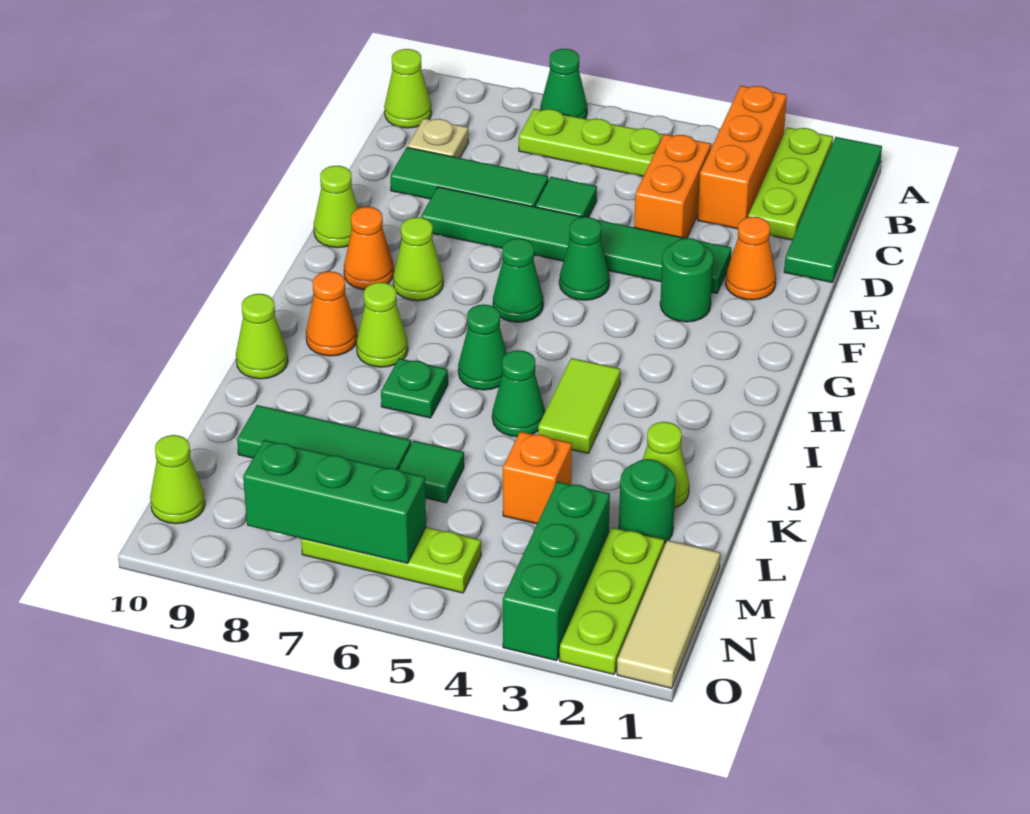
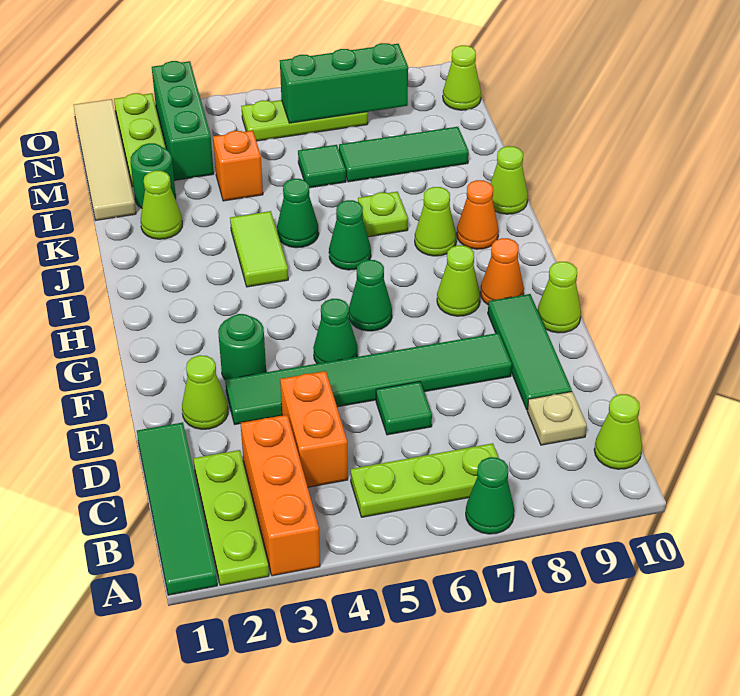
green 1x3 tile [390,147,548,207] -> green 1x3 tile turned to [488,294,572,410]
orange 1x1 cone [725,217,776,300] -> lime 1x1 cone [182,355,228,429]
green 1x1 plate [381,358,448,418] -> lime 1x1 plate [358,192,408,237]
tan 1x3 tile [617,540,720,689] -> tan 1x4 tile [73,99,136,220]

